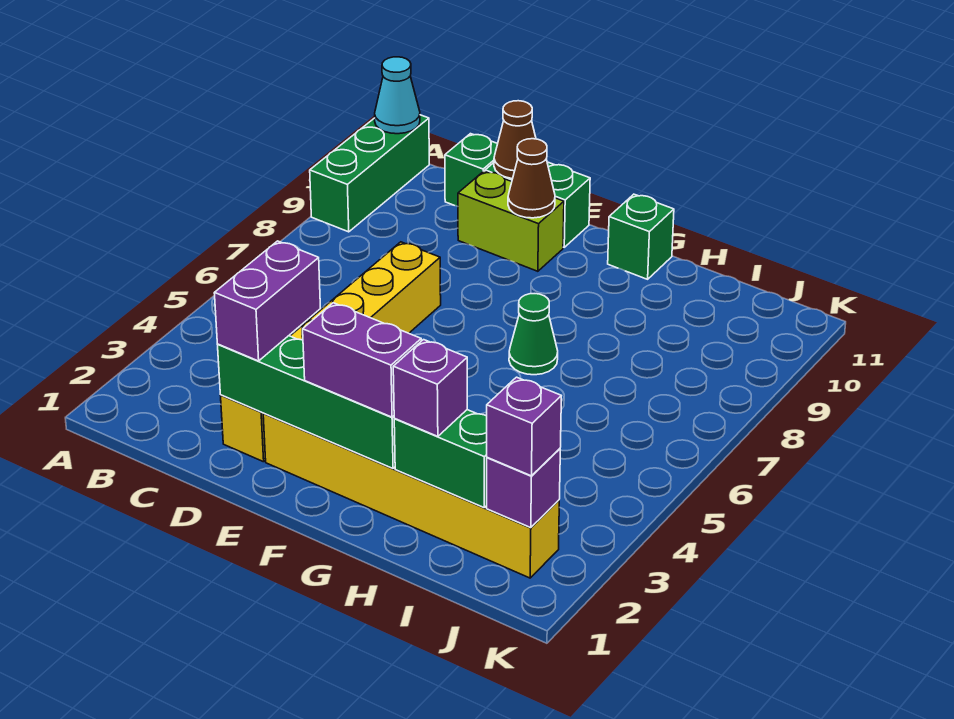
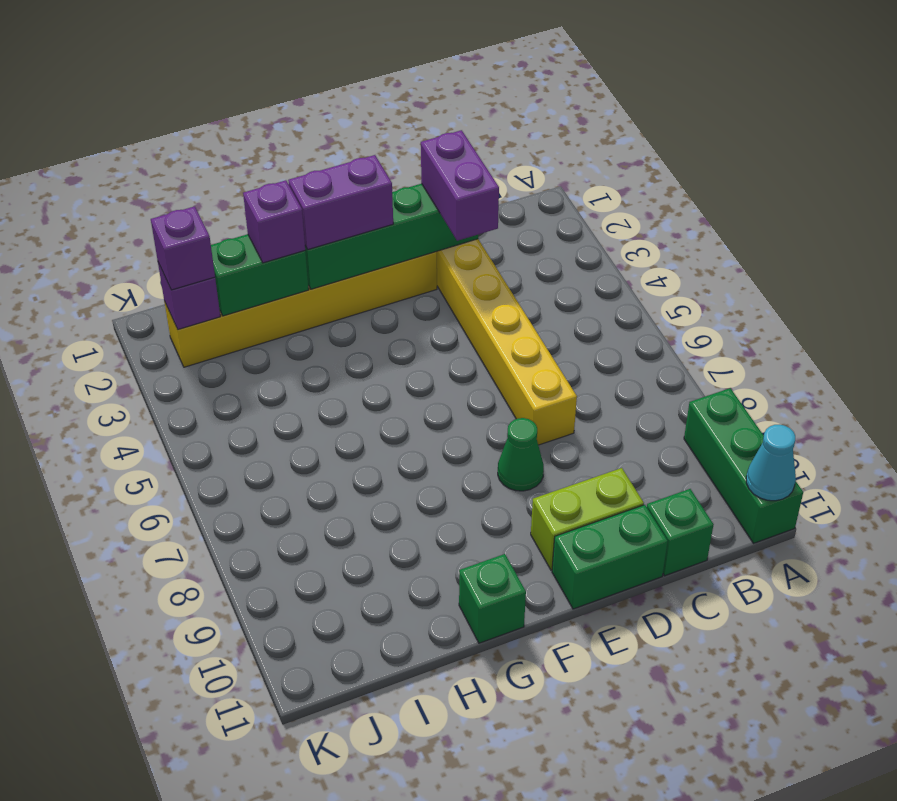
brown 1x1 cone [494,101,536,179] -> none
brown 1x1 cone [508,139,555,218] -> none
green 1x1 cone [509,294,558,375] -> green 1x1 cone moved to [498,418,544,491]

